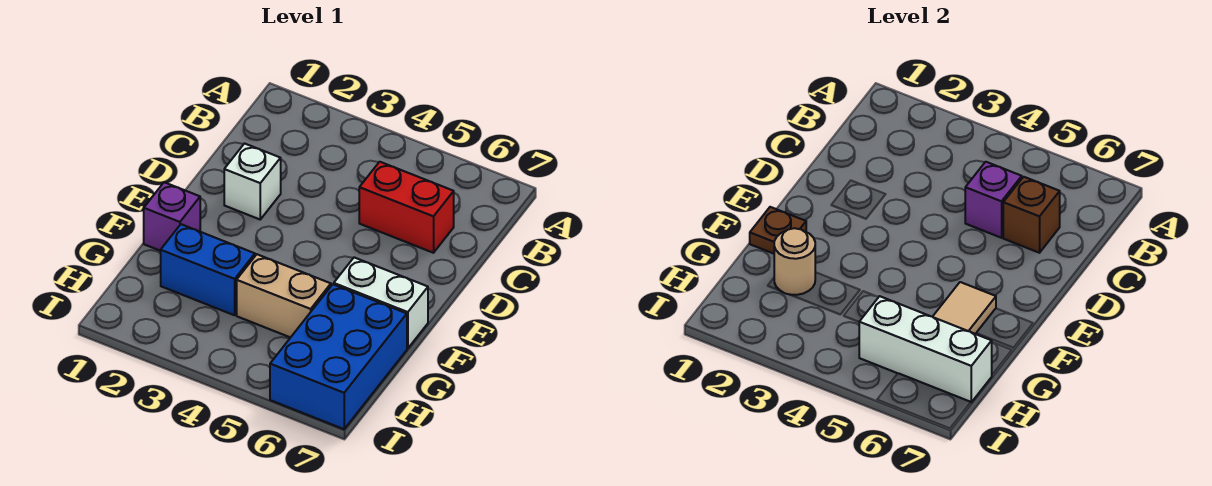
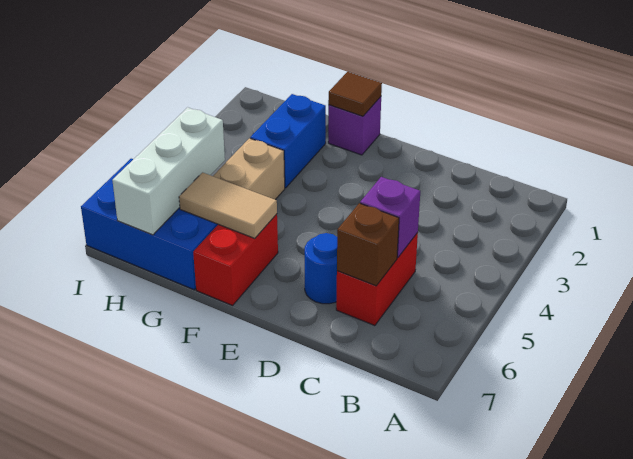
white 1x1 brick [224,144,281,219] -> none
none -> blue 1x1 round brick [305,233,337,304]
brown 1x1 plate [750,207,806,254] -> brown 1x1 tile [328,72,382,116]
white 1x2 brick [334,257,428,349] -> red 1x2 brick [193,214,278,306]
tan 1x1 round brick [774,228,815,295] -> none

